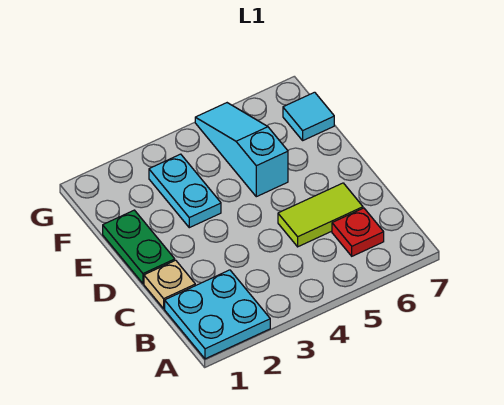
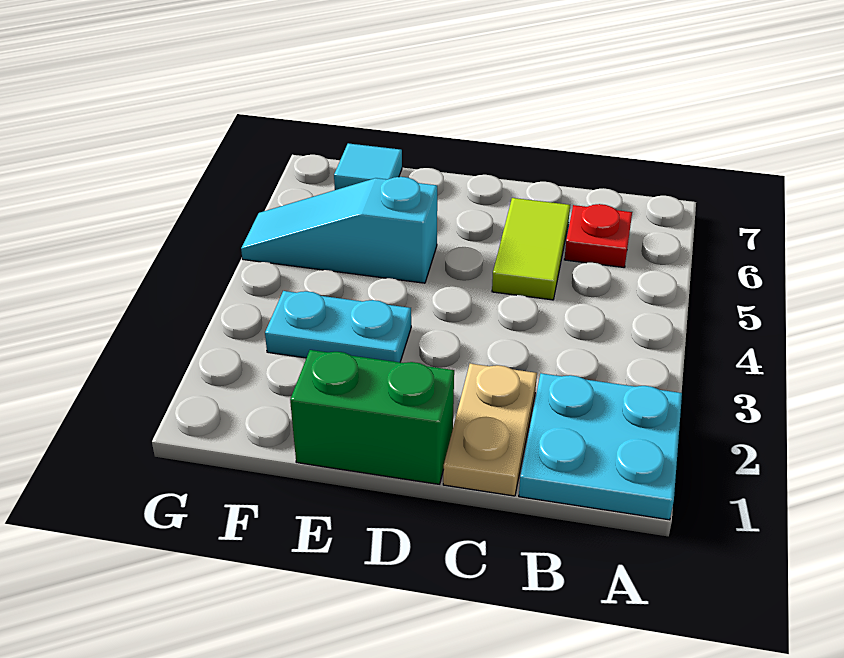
tan 1x1 plate [144,260,195,308] -> tan 1x2 plate [443,364,537,496]
green 1x2 plate [103,210,175,284] -> green 1x2 brick [290,350,454,484]

